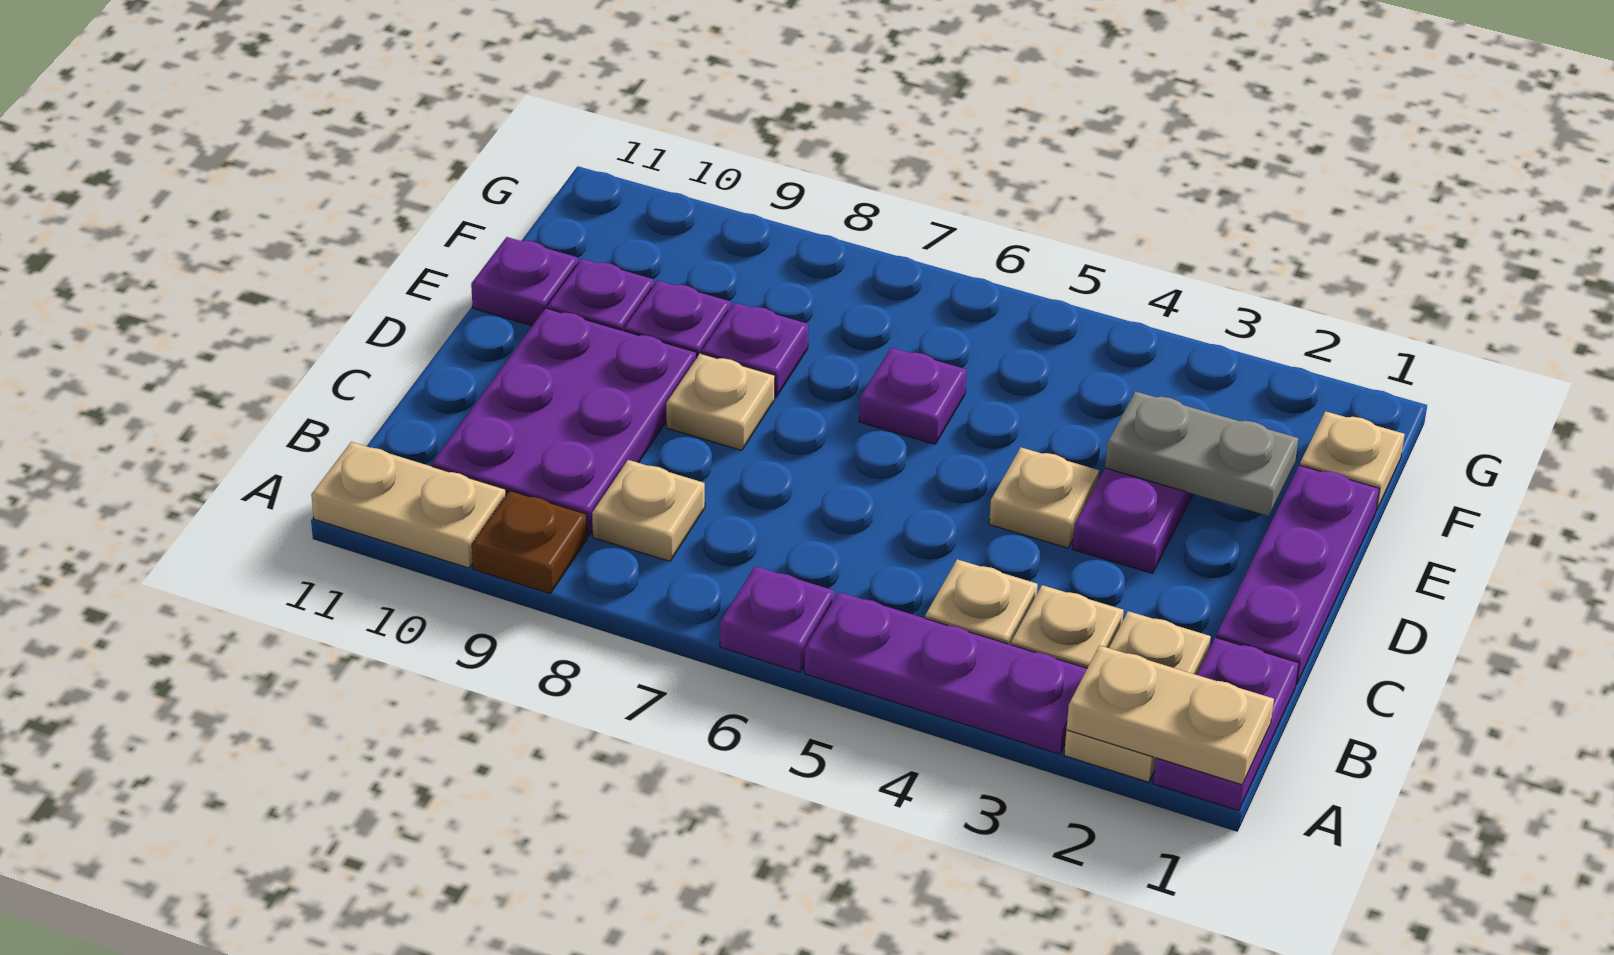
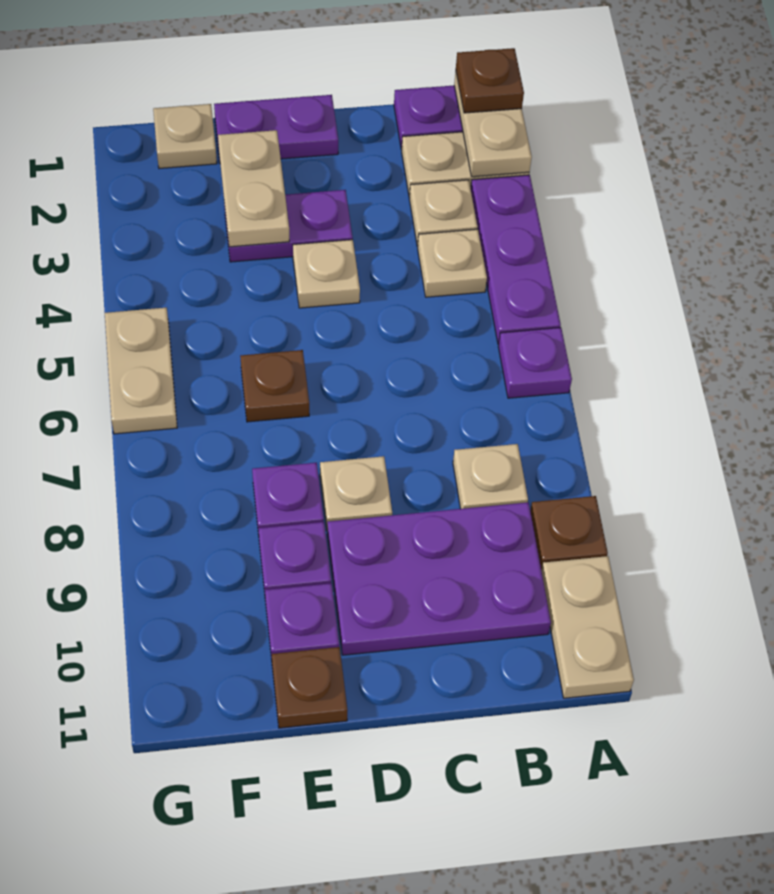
none -> brown 1x1 plate [456,48,524,113]
purple 1x3 plate [1216,465,1379,685] -> purple 1x2 plate [214,95,338,161]
grey 1x2 plate [1105,391,1298,516] -> tan 1x2 plate [218,130,289,247]
purple 1x1 plate [859,348,967,444] -> brown 1x1 plate [240,350,309,422]
purple 1x1 plate [471,237,578,326] -> brown 1x1 plate [272,647,347,728]
none -> tan 1x2 plate [105,308,177,434]

